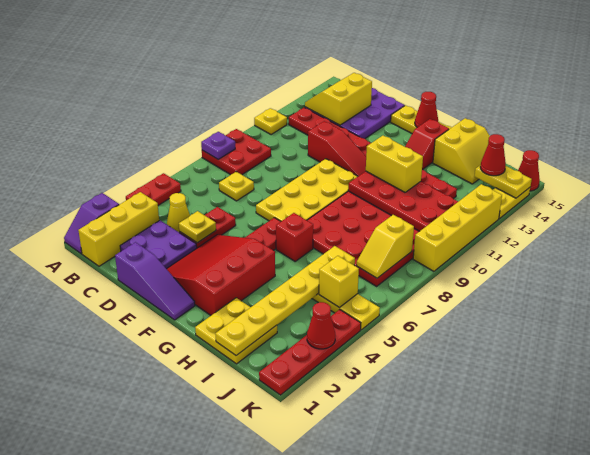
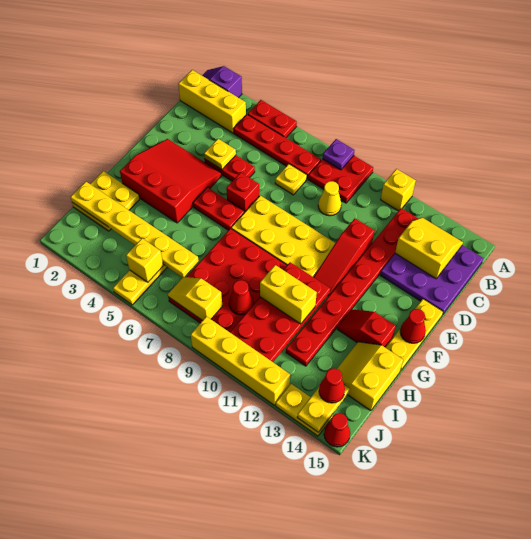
yellow 1x1 plate [254,108,287,135] -> yellow 1x1 brick [381,169,416,211]
purple 2x2 plate [120,220,197,269] -> none
yellow 1x1 cone [167,193,190,232] -> yellow 1x1 cone moved to [318,181,341,216]
purple 1x3 slope [115,242,195,320] -> none
red 1x1 brick [276,213,313,261] -> red 1x1 brick moved to [226,172,259,211]
yellow 1x2 brick [366,136,423,192] -> yellow 1x2 brick turned to [260,265,317,324]
yellow 2x2 slope [433,118,490,184] -> yellow 2x2 slope turned to [337,342,403,411]
red 1x4 plate [259,309,361,395] -> red 1x4 plate moved to [234,114,321,179]
red 1x1 cone [307,302,335,349] -> red 1x1 cone moved to [229,280,254,315]

